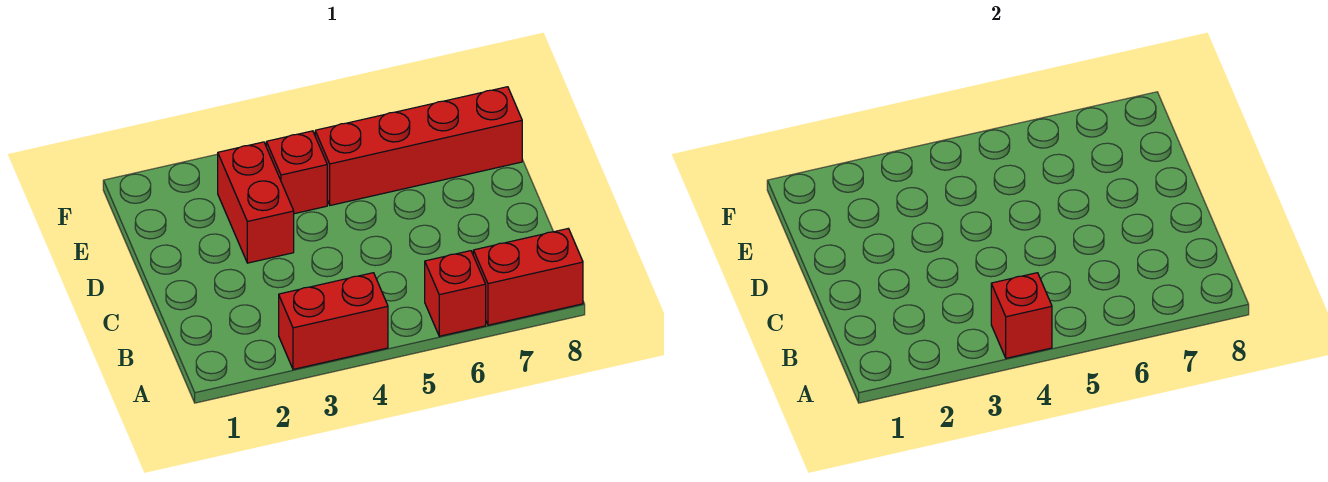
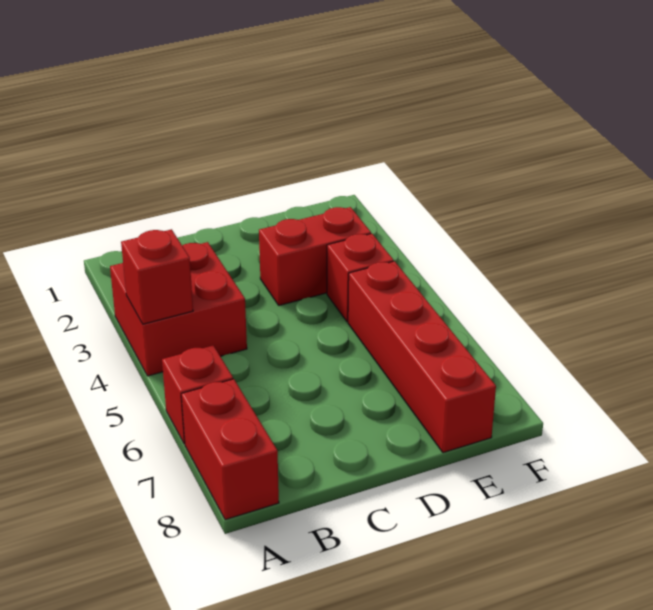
red 1x2 brick [279,273,388,369] -> red 2x2 brick [110,242,247,376]

